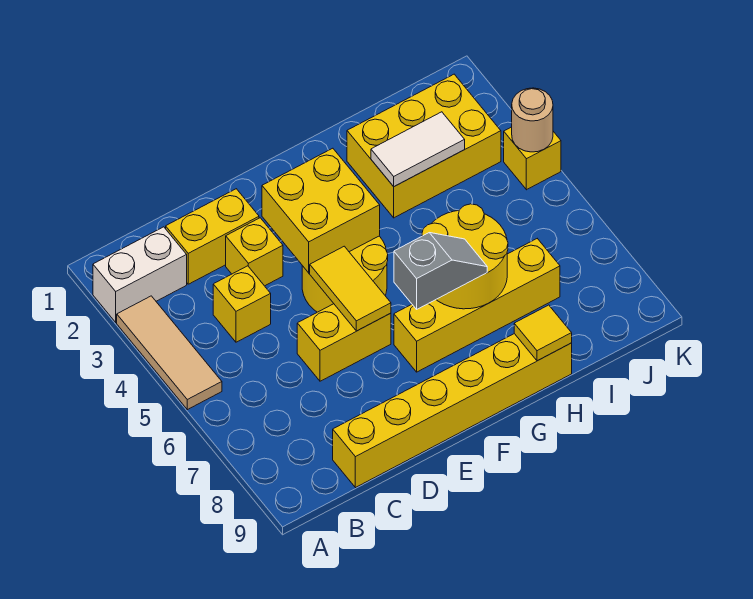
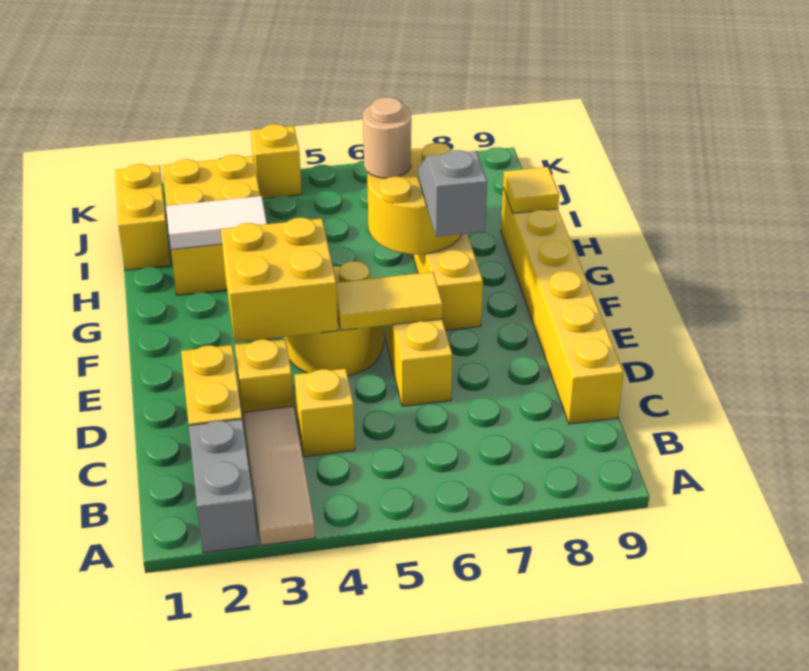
white 1x2 brick [93,227,187,322] -> grey 1x2 brick [189,419,258,553]
tan 1x3 tile [117,296,222,410] -> tan 1x3 tile turned to [243,406,315,545]
white 1x2 tile [371,112,465,186] -> white 1x2 tile turned to [166,196,267,250]
none -> yellow 1x2 brick [115,164,171,270]
tan 1x1 round brick [512,88,553,152] -> tan 1x1 round brick moved to [363,97,411,178]

